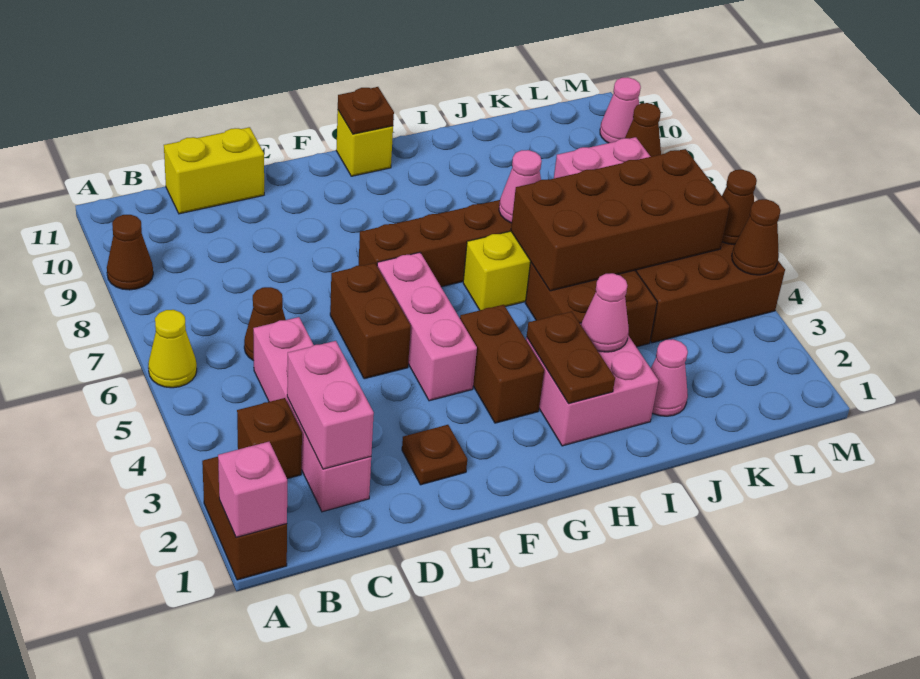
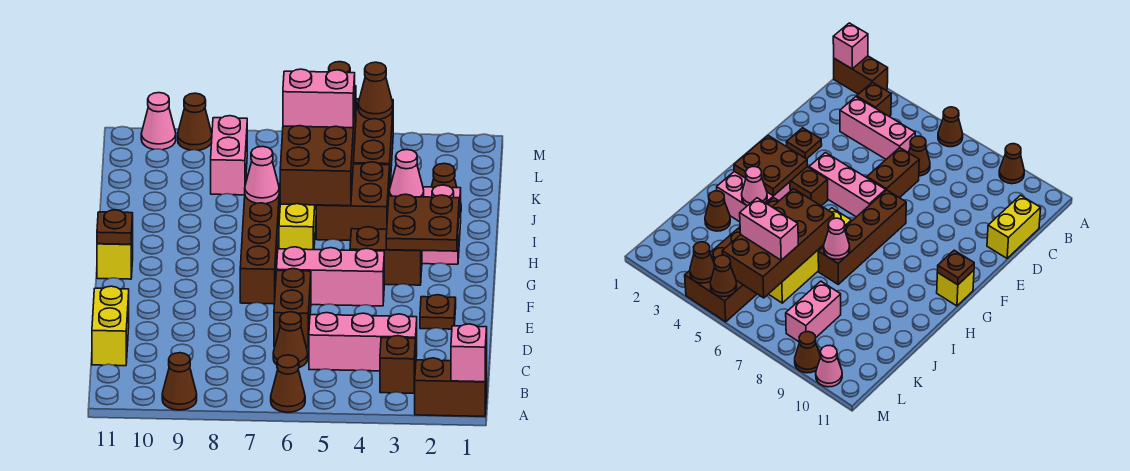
yellow 1x1 cone [148,310,197,388] -> brown 1x1 cone [271,355,305,412]
pink 1x4 brick [253,317,371,512] -> pink 1x3 brick [309,313,417,371]
pink 1x2 brick [287,341,374,469] -> pink 1x2 brick moved to [283,69,355,128]
brown 1x2 brick [330,263,411,379] -> brown 1x2 brick turned to [274,269,311,348]
brown 1x2 plate [527,312,615,404] -> brown 2x2 plate [386,194,459,251]
pink 1x1 cone [651,339,688,416] -> brown 1x1 cone [432,163,457,188]

